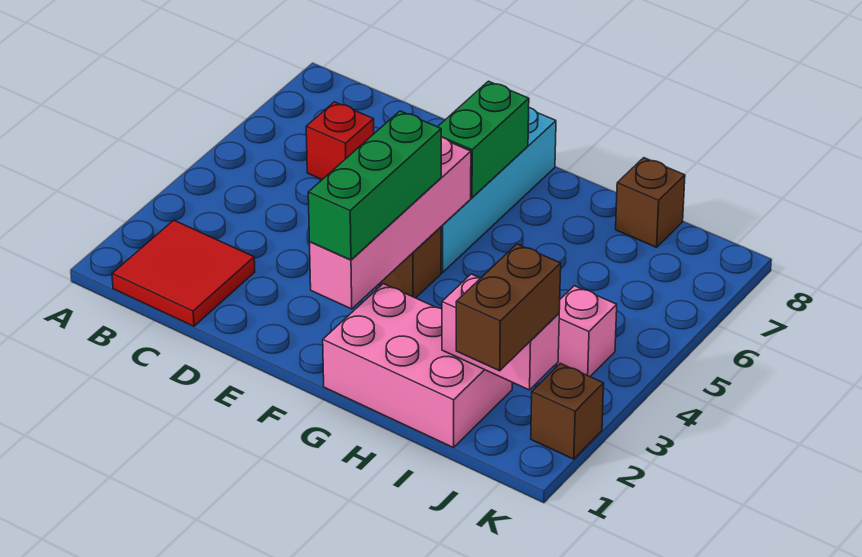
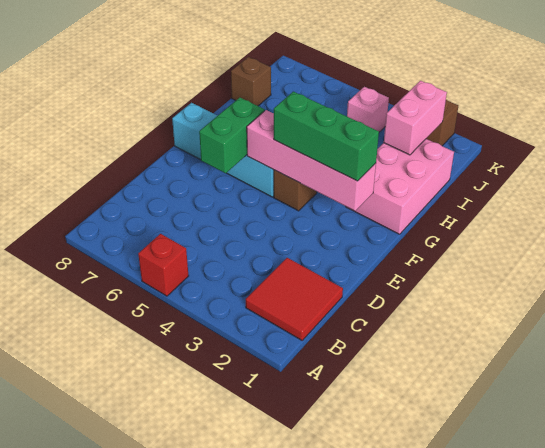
red 1x1 brick [306,102,374,180] -> red 1x1 brick moved to [138,234,189,296]
green 1x2 brick [438,81,529,198] -> green 1x2 brick turned to [199,98,265,173]
brown 1x2 brick [456,244,561,371] -> none

